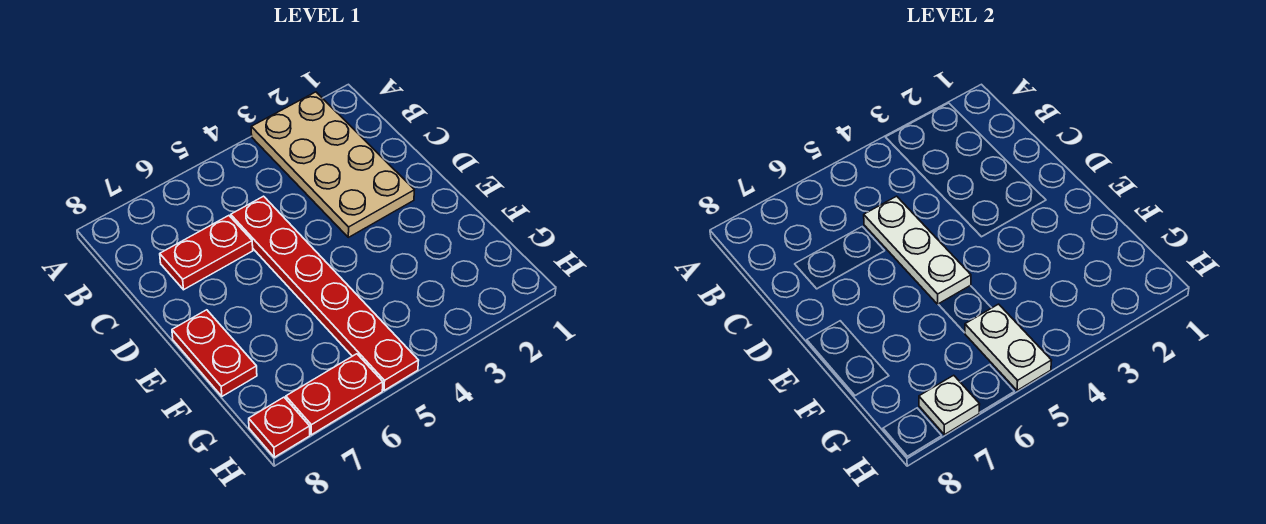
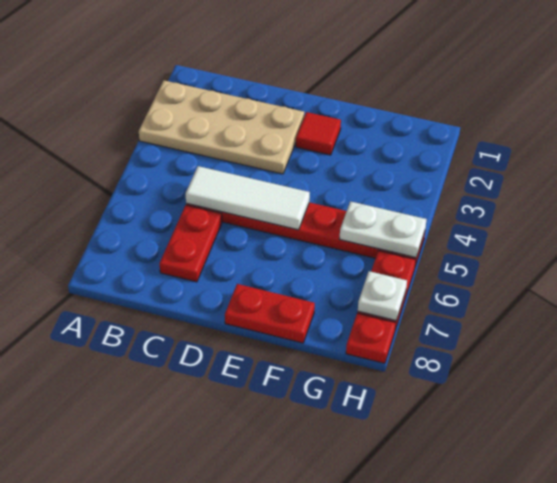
white 1x3 plate [864,196,971,304] -> white 1x3 tile [186,166,310,230]
none -> red 1x1 tile [296,112,341,155]

